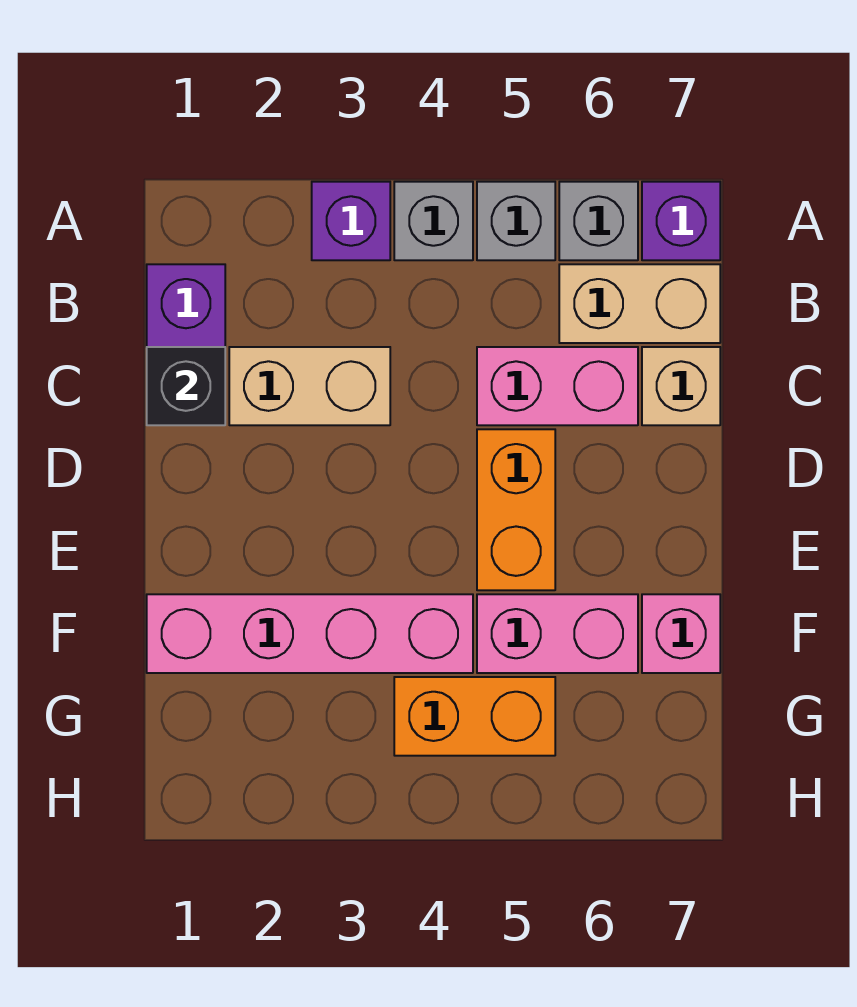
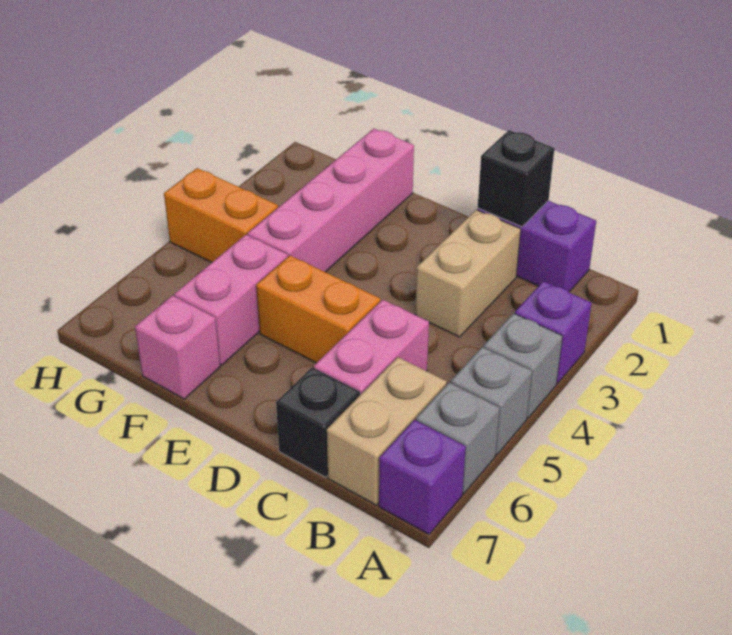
tan 1x1 brick [642,347,720,425] -> black 1x1 brick [276,367,360,477]
orange 1x2 brick [394,677,555,756] -> orange 1x2 brick turned to [164,168,278,263]

